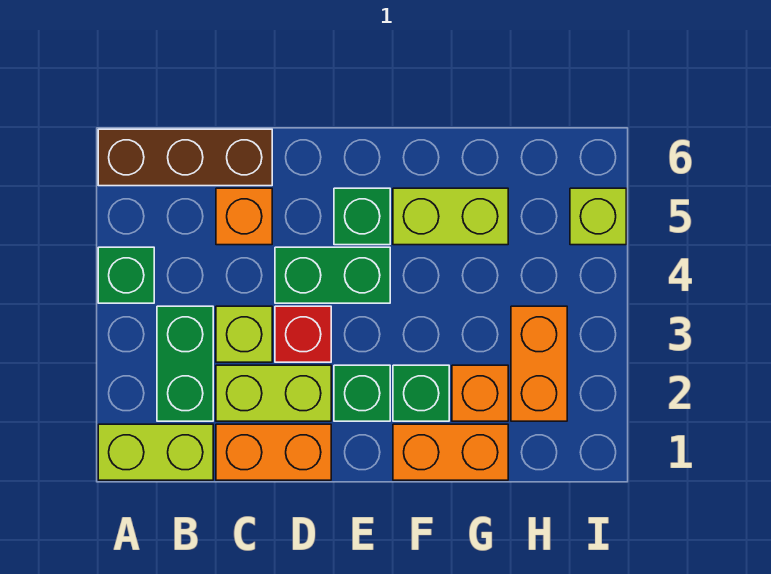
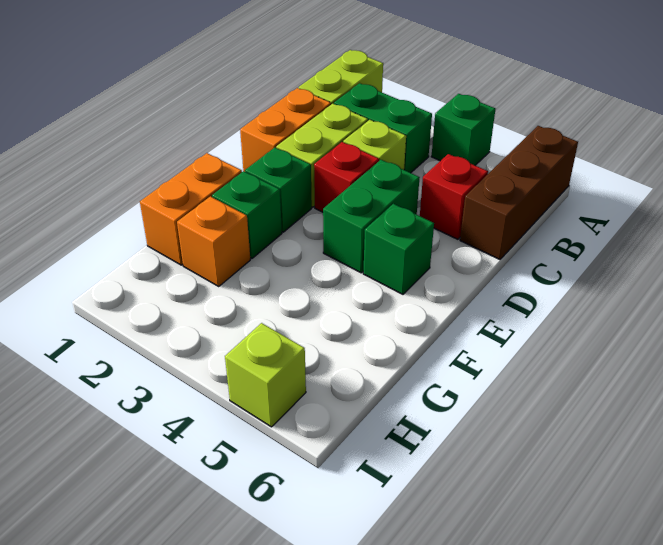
orange 1x1 brick [216,188,272,245] -> red 1x1 brick [420,154,488,239]
lime 1x2 brick [393,188,508,245] -> none
orange 1x2 brick [511,306,567,421] -> none

